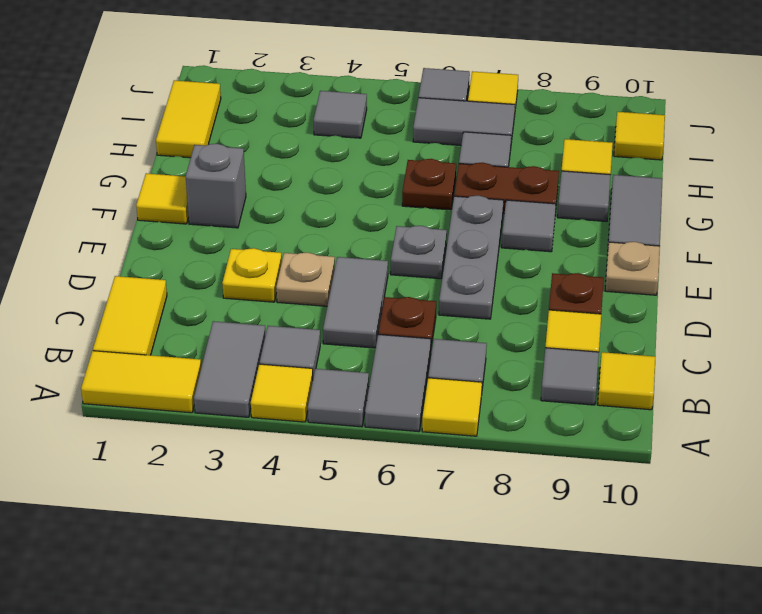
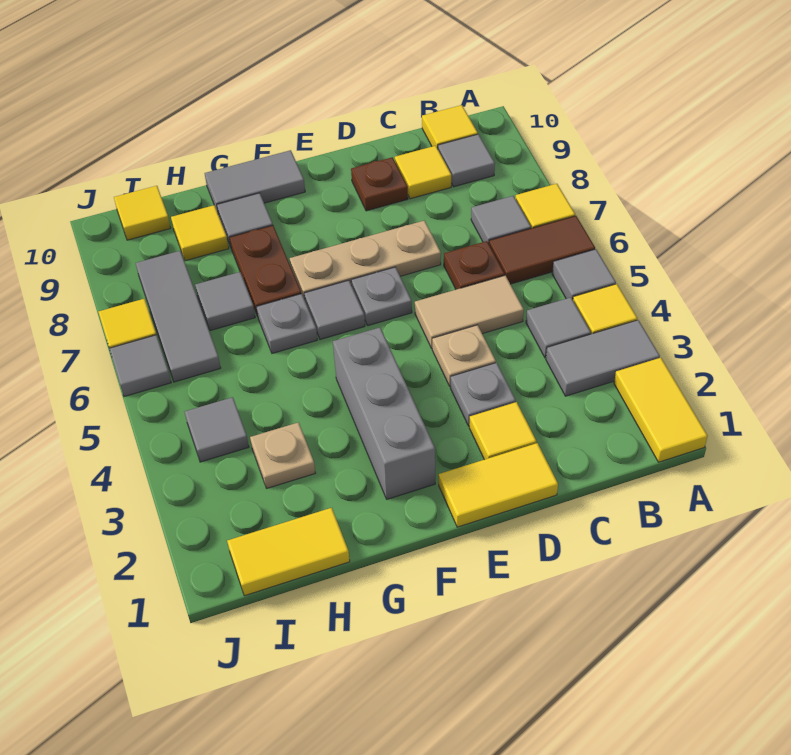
grey 1x2 tile [365,335,431,432] -> brown 1x2 tile [489,216,595,284]
yellow 1x2 tile [93,276,167,355] -> yellow 1x2 tile moved to [439,443,558,527]
grey 1x2 tile [323,257,388,348] -> tan 1x2 tile [415,275,524,348]
yellow 1x1 plate [222,248,282,302] -> grey 1x1 plate [450,363,516,426]
grey 1x3 plate [439,195,504,319] -> tan 1x3 plate [290,221,441,300]
tan 1x1 plate [605,242,660,295] -> tan 1x1 plate moved to [250,422,315,488]
yellow 1x1 tile [136,173,189,224] -> yellow 1x1 tile moved to [469,402,536,460]
grey 1x1 brick [186,144,246,228] -> grey 1x3 brick [333,328,435,499]
grey 1x1 tile [502,200,556,252] -> grey 1x1 tile moved to [304,280,365,340]
brown 1x1 plate [402,159,456,210] -> grey 1x1 plate [257,294,318,353]
grey 1x2 tile [413,98,515,145] -> grey 1x3 tile [136,251,221,382]

